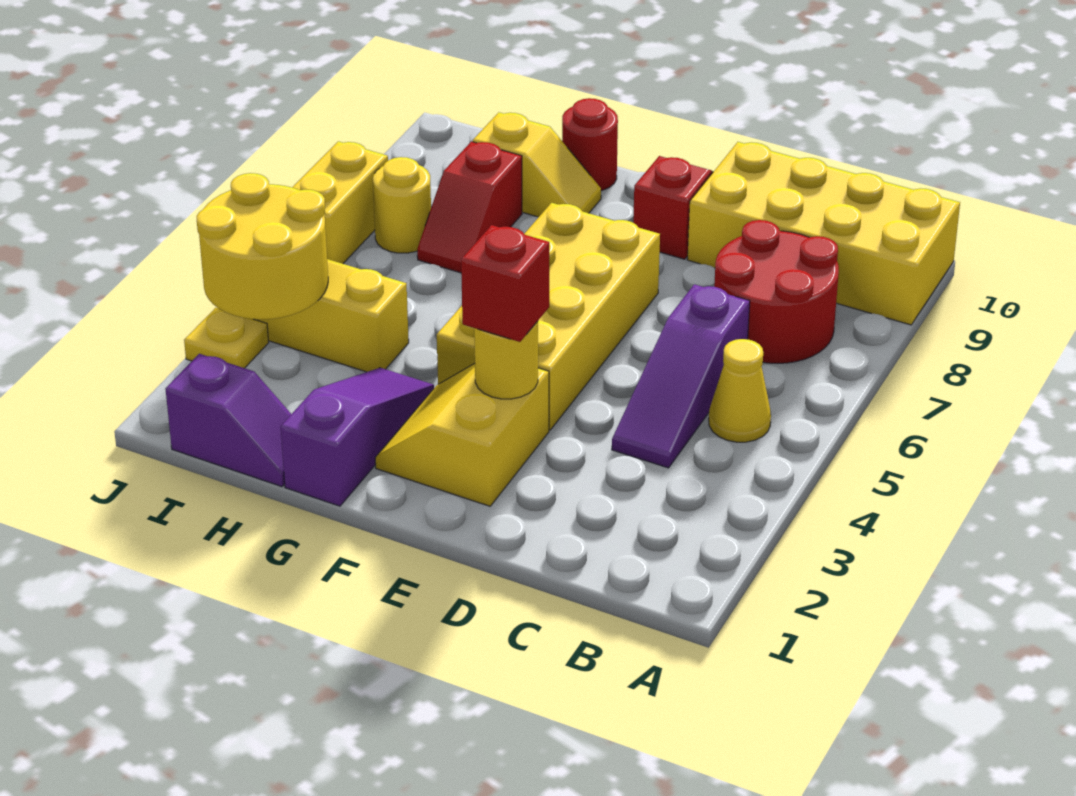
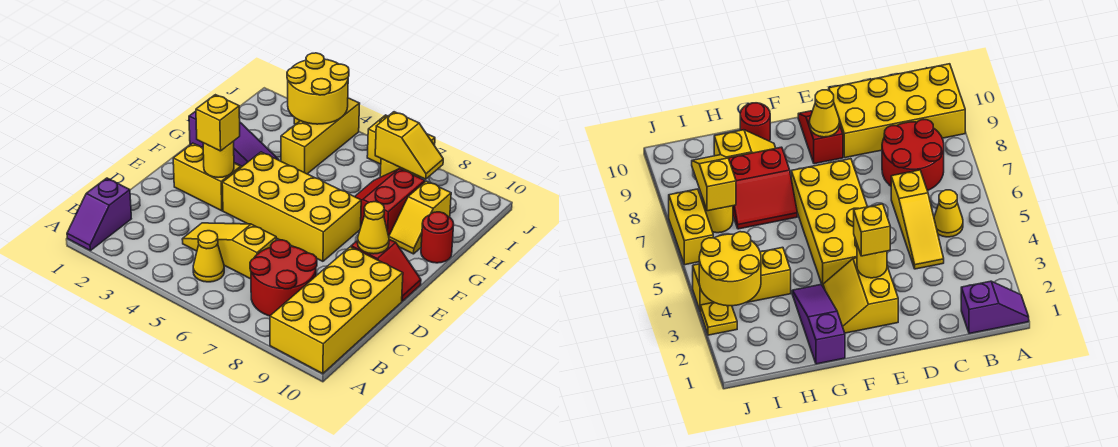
purple 1x3 slope [612,284,750,468] -> yellow 1x3 slope [182,223,276,279]
red 1x1 brick [461,225,549,342] -> yellow 1x1 brick [196,95,240,151]
none -> yellow 1x1 cone [357,202,389,254]
purple 1x2 slope [166,354,291,487] -> purple 1x2 slope moved to [67,178,131,251]
red 1x2 slope [417,142,522,273] -> red 2x2 slope [355,169,425,236]
none -> yellow 1x2 slope [375,112,443,179]

